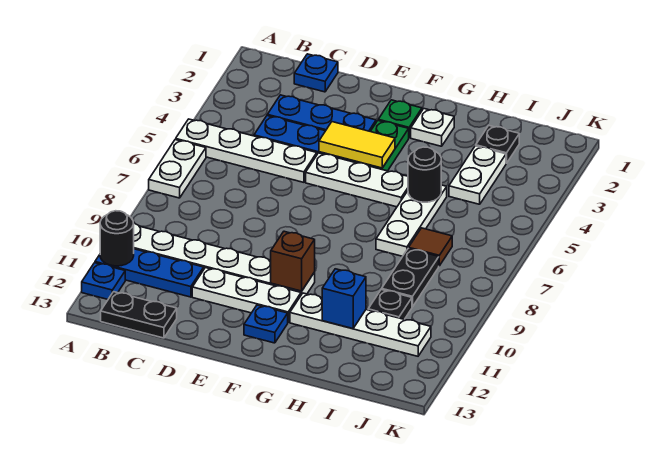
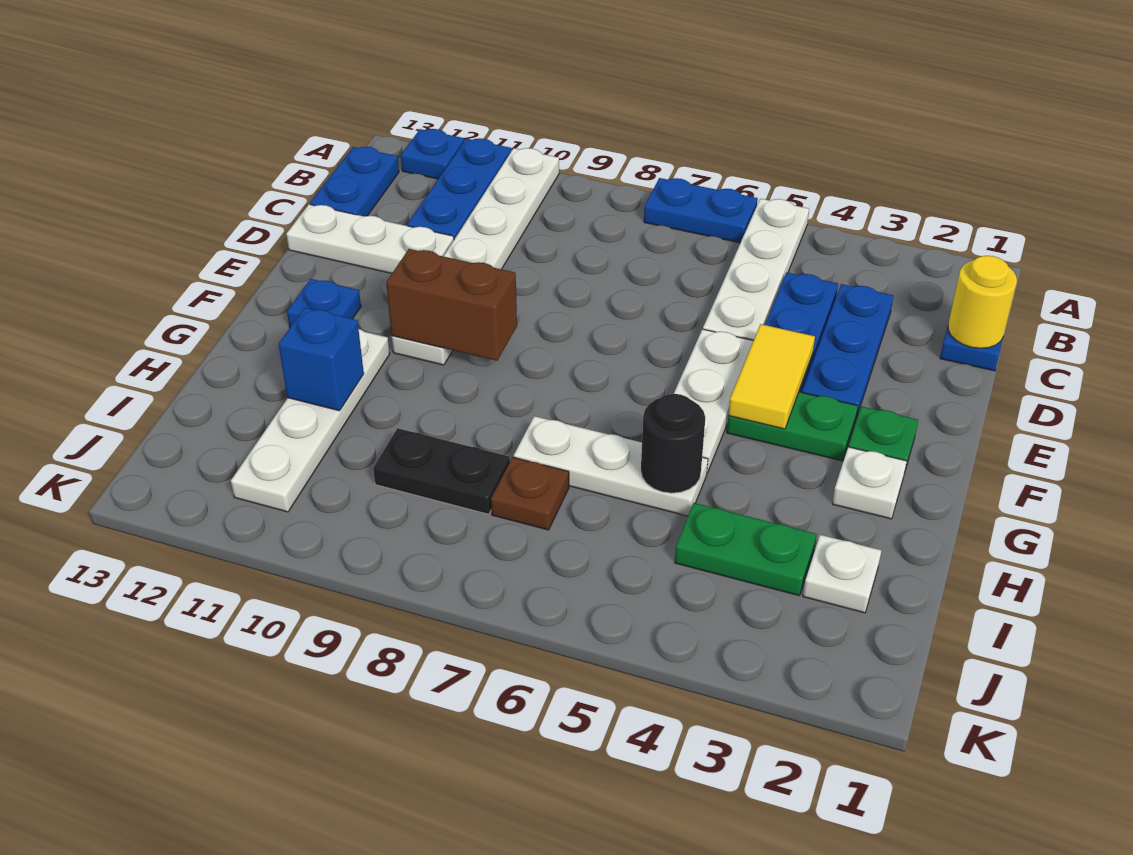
white 1x2 plate [149,140,206,198] -> blue 1x2 plate [644,178,758,243]
black 1x1 round brick [100,211,134,266] -> none
black 1x2 plate [101,292,177,338] -> blue 1x2 plate [310,147,399,216]
none -> yellow 1x1 round brick [948,256,1017,348]
white 1x3 plate [192,268,301,322] -> white 1x3 plate turned to [286,204,454,273]
brown 1x1 brick [271,231,315,291] -> brown 1x2 brick [386,249,517,361]
black 1x1 plate [476,126,519,163] -> white 1x1 plate [803,535,882,613]
white 1x2 plate [449,146,506,204] -> green 1x2 plate [675,503,817,596]
brown 1x1 tile [409,228,452,266] -> brown 1x1 plate [491,457,569,530]
black 1x1 plate [368,289,412,319] -> none

